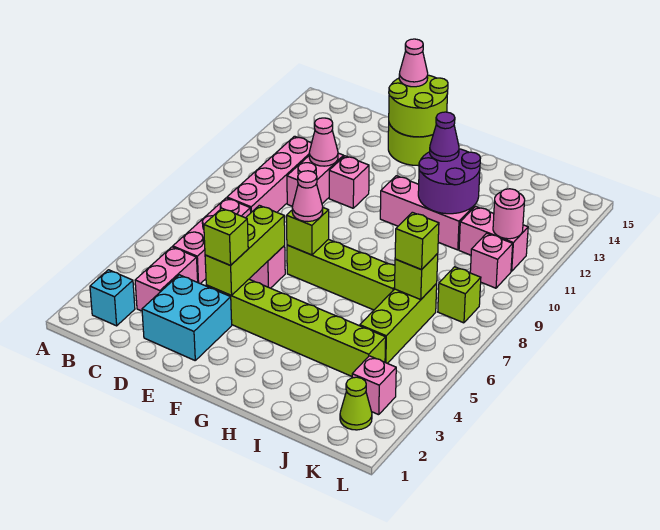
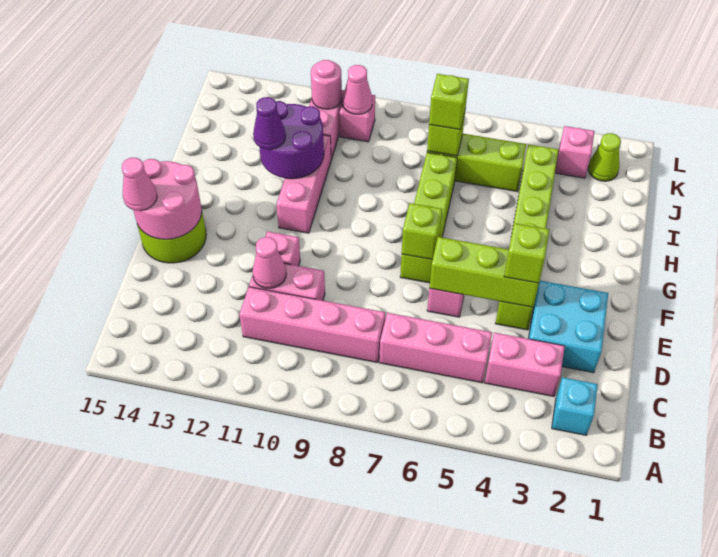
lime 2x2 round brick [389,75,448,137] -> pink 2x2 round brick [133,159,202,239]
pink 1x1 cone [292,171,323,222] -> pink 1x1 cone moved to [343,65,372,114]
lime 1x1 brick [438,267,481,323] -> none

